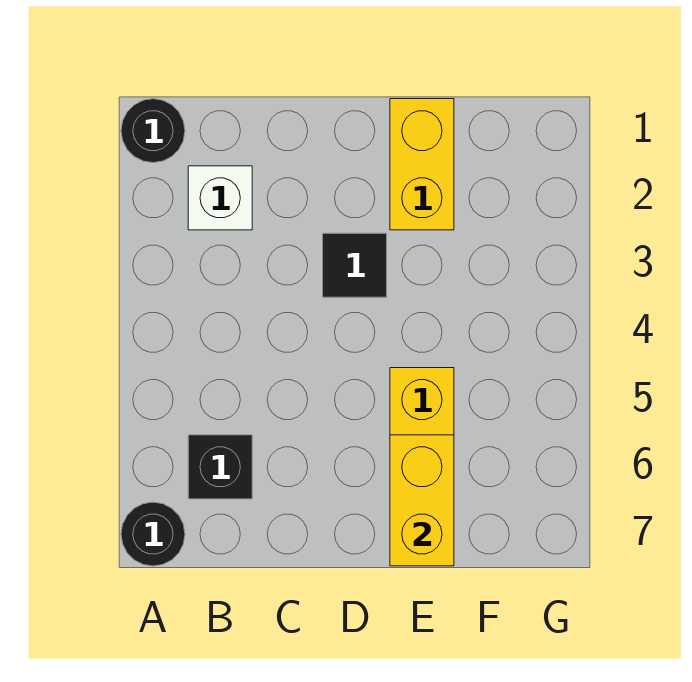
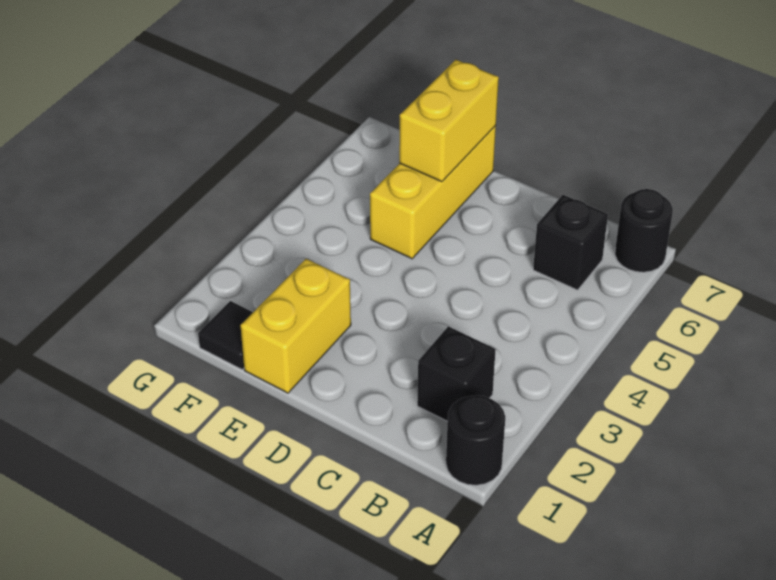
white 1x1 brick [188,166,252,230] -> black 1x1 brick [417,326,496,421]
black 1x1 tile [323,233,387,297] -> black 1x1 tile moved to [198,301,253,369]

